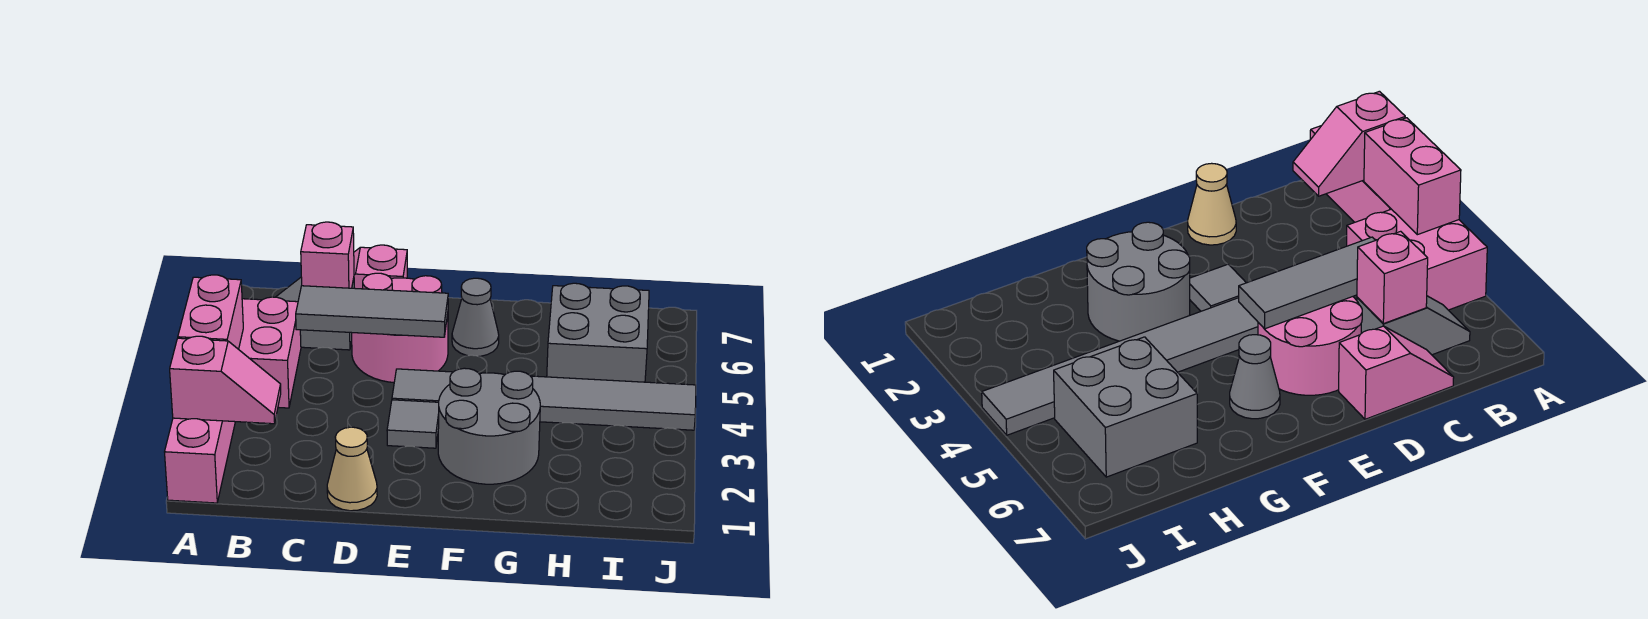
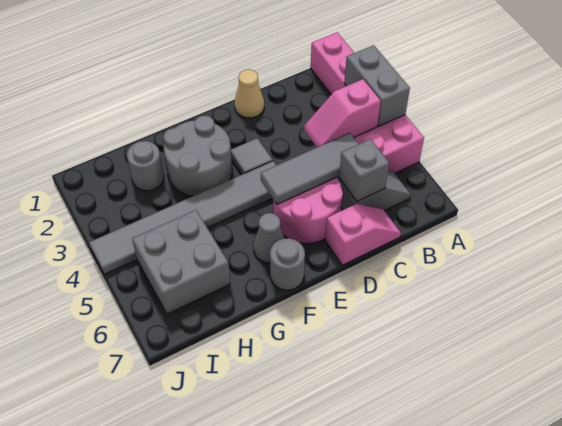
pink 1x2 slope [170,336,281,424] -> pink 1x2 slope moved to [304,79,381,147]
pink 1x2 brick [178,275,243,349] -> grey 1x2 brick [344,45,410,126]
pink 1x1 brick [301,222,354,288] -> grey 1x1 brick [339,139,389,201]
none -> grey 1x1 round brick [270,238,305,290]
none -> grey 1x1 round brick [127,141,164,191]

